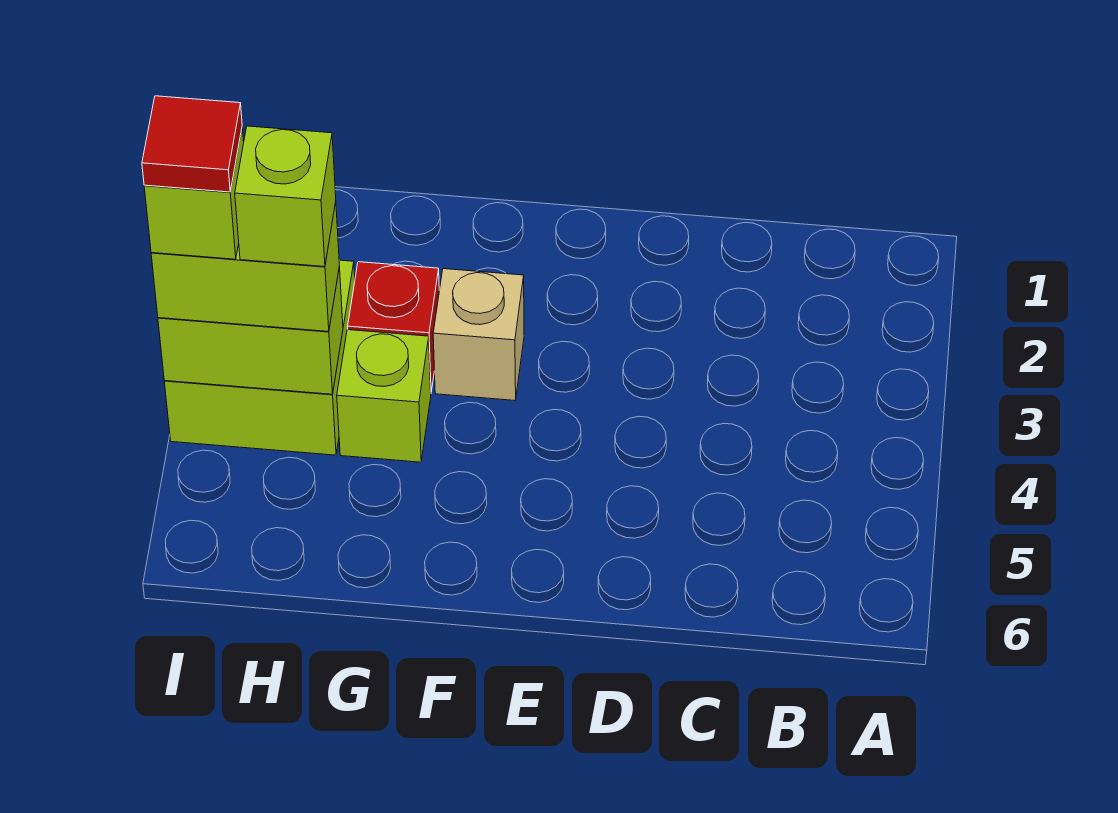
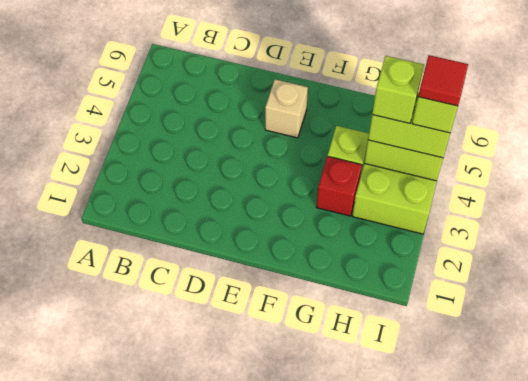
tan 1x1 brick [433,269,524,400] -> tan 1x1 brick moved to [265,79,308,138]

